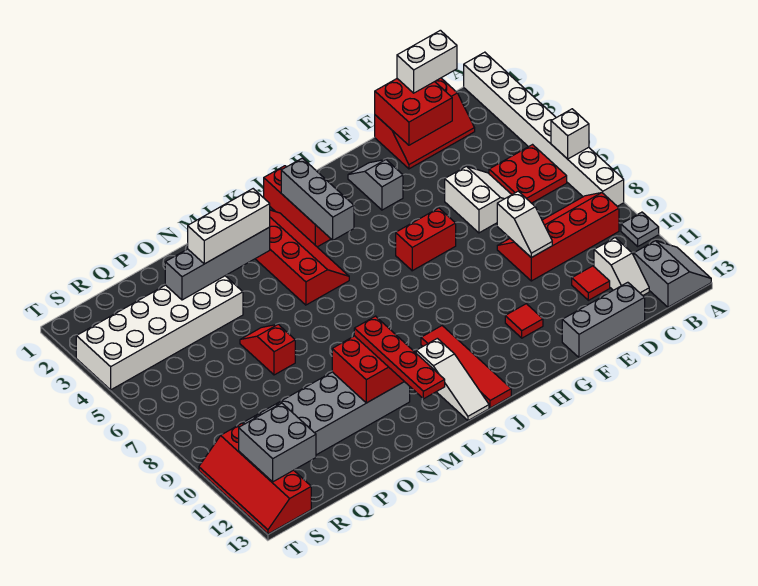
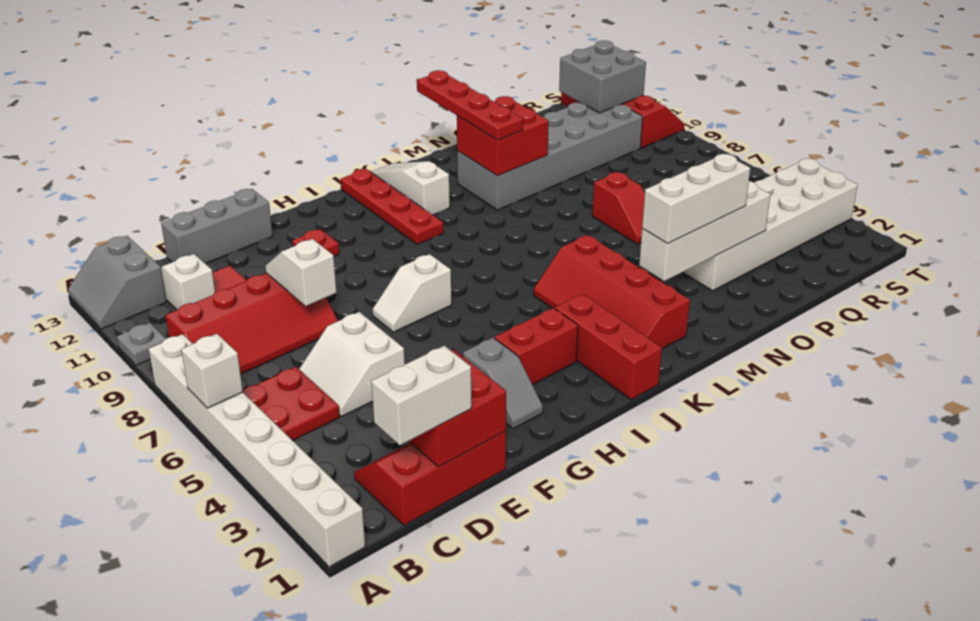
red 1x2 brick [396,208,456,271] -> red 1x2 brick moved to [495,308,578,385]
none -> white 1x2 slope [372,254,452,332]
red 1x1 tile [505,304,543,338] -> red 1x1 plate [292,229,339,256]
grey 1x3 brick [281,158,354,240] -> none
red 1x4 tile [421,326,511,408] -> red 1x4 plate [341,169,443,244]
grey 1x4 brick [165,227,270,300] -> white 1x4 brick [639,181,771,281]

